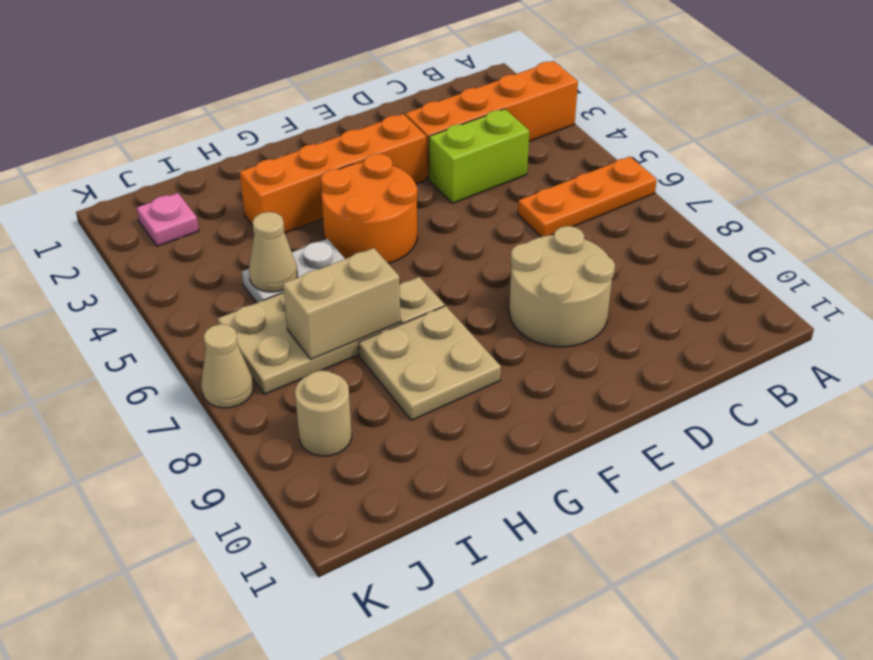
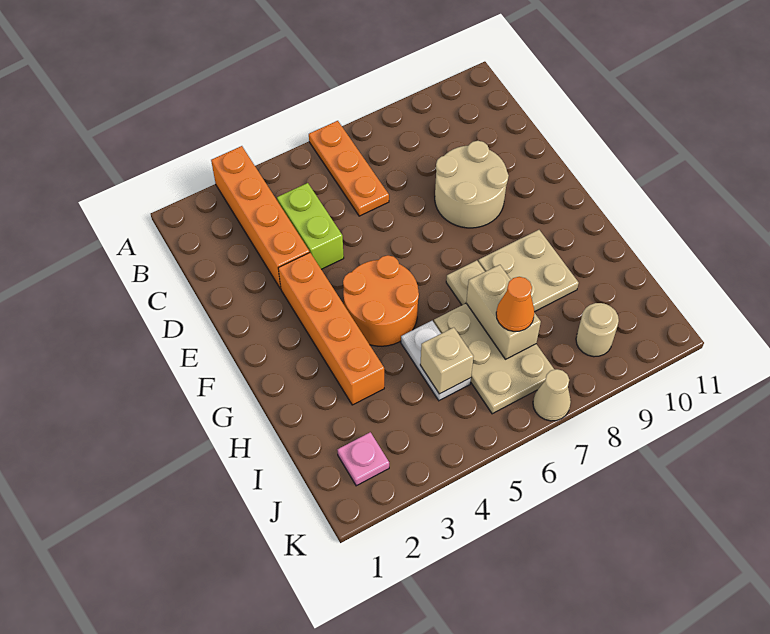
tan 1x1 cone [249,212,297,292] -> tan 1x1 brick [420,327,474,394]
none -> orange 1x1 cone [496,277,534,331]

